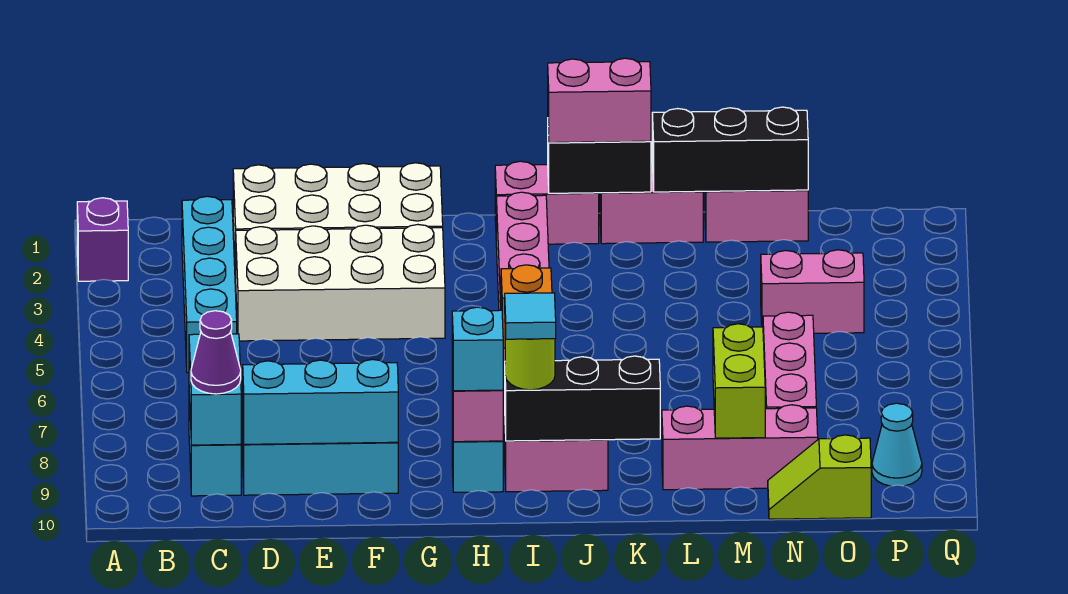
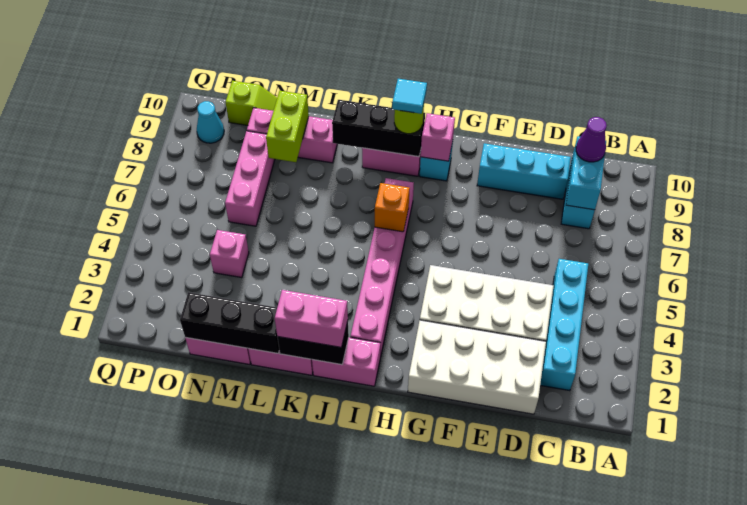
purple 1x1 brick [77,198,128,281] -> none
cyan 1x3 brick [243,359,398,444] -> none
cyan 1x1 brick [452,307,503,391] -> none
pink 1x2 brick [761,250,864,333] -> pink 1x1 brick [210,230,249,278]

